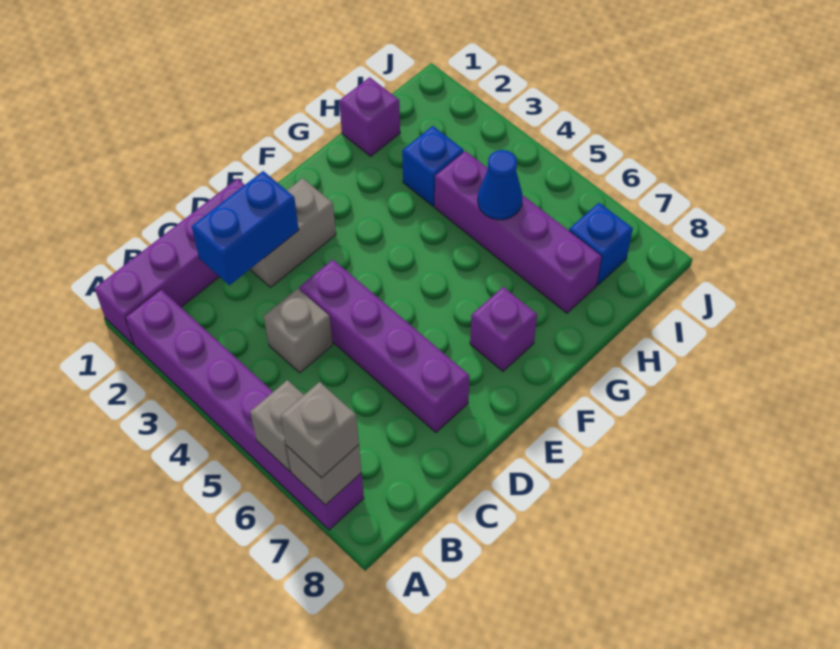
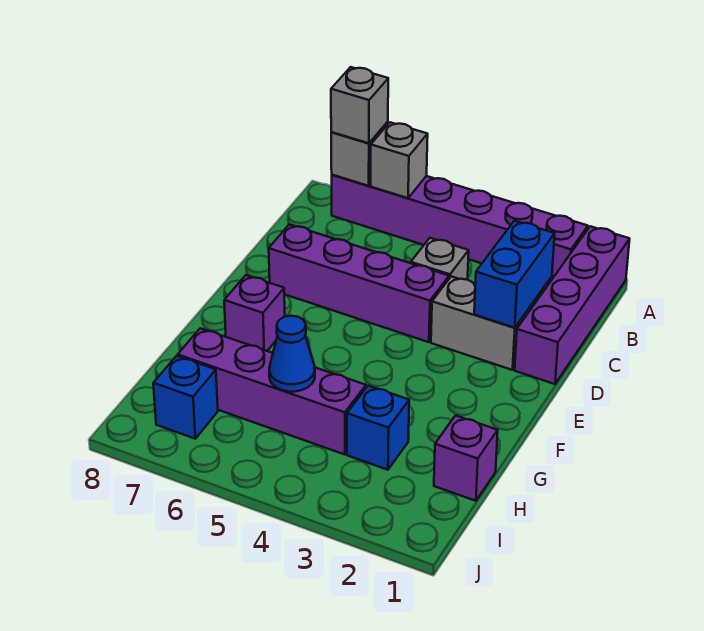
grey 1x2 brick [250,178,336,287] -> grey 1x2 brick turned to [431,276,533,370]

